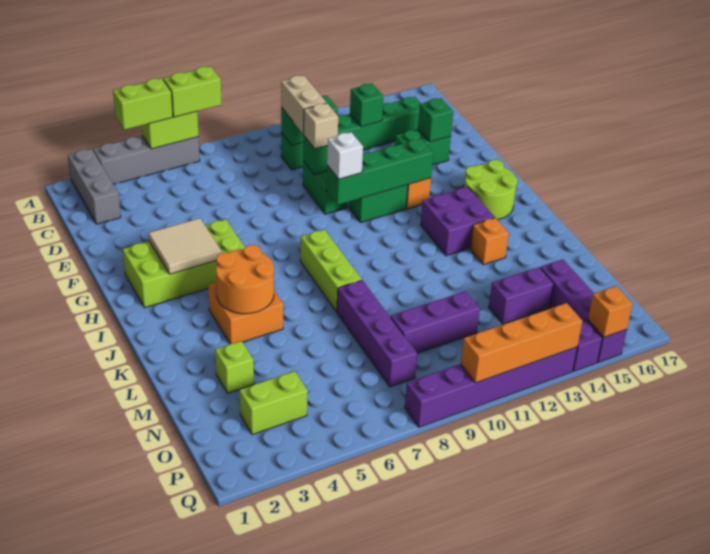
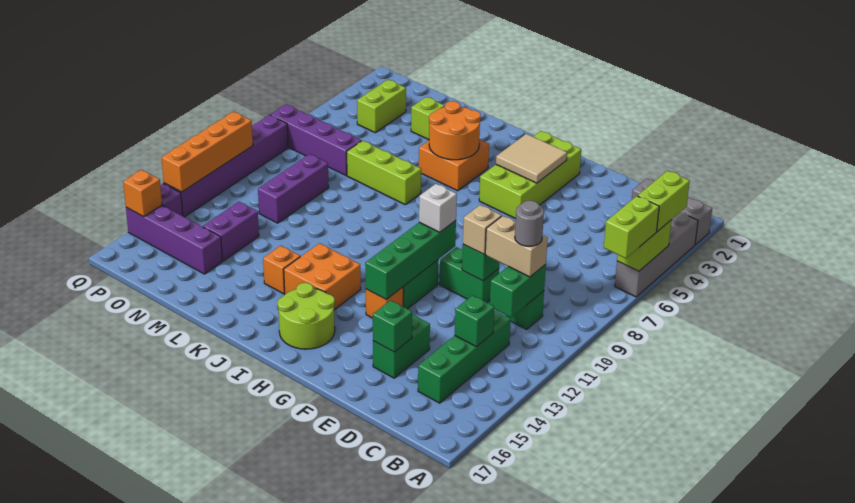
none -> grey 1x1 round brick [515,201,544,246]
lime 1x3 brick [300,230,362,312] -> lime 1x3 brick moved to [347,141,421,205]
purple 2x2 brick [421,187,495,256] -> orange 2x2 brick [284,243,361,310]
purple 1x4 brick [337,280,417,387] -> purple 1x4 brick moved to [270,104,361,175]

